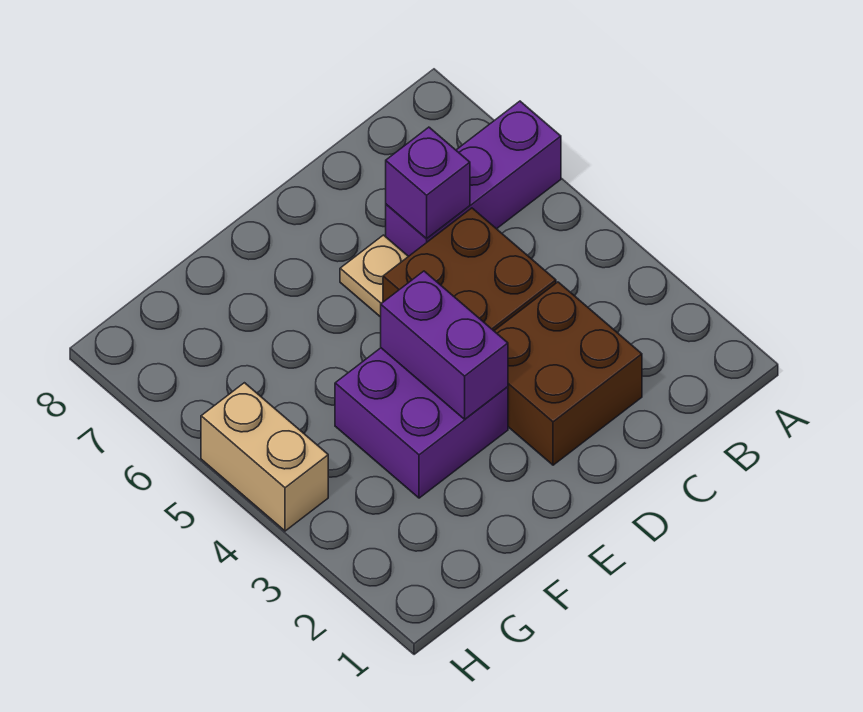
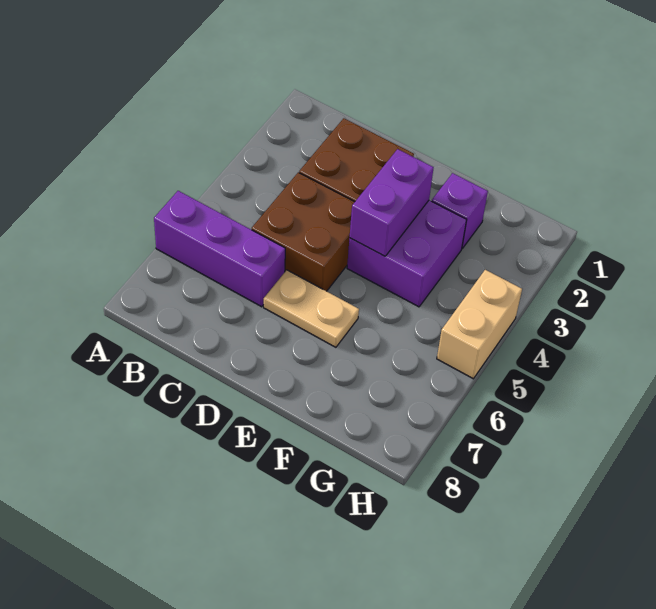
purple 1x1 brick [386,127,470,238] -> purple 1x1 brick moved to [432,173,488,248]
tan 1x1 plate [340,235,408,317] -> tan 1x2 plate [264,270,359,347]

